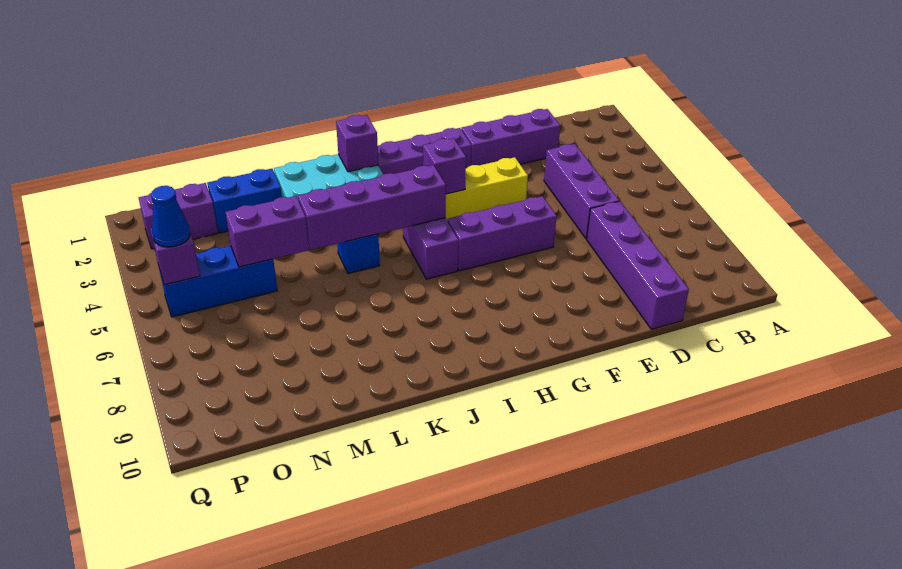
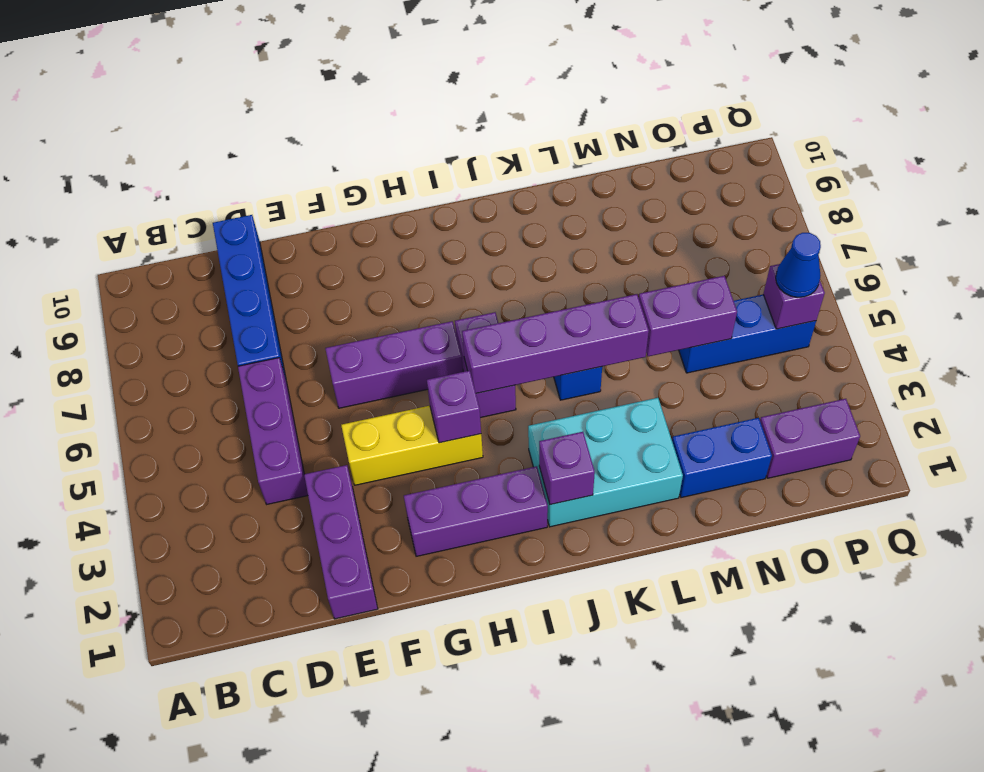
purple 1x3 brick [461,109,560,165] -> purple 1x3 brick turned to [304,465,378,619]
purple 1x4 brick [587,201,689,329] -> blue 1x4 brick [213,215,286,378]

